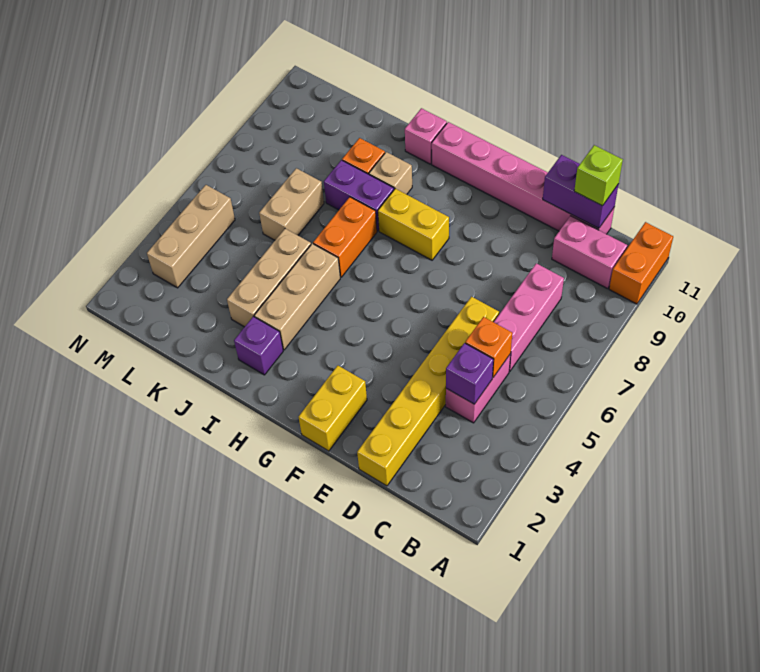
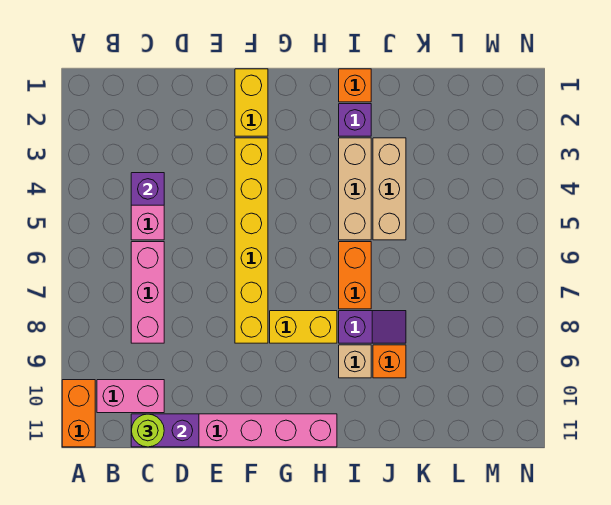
orange 1x1 brick [465,317,512,377] -> orange 1x1 brick moved to [339,69,371,102]
lime 1x1 brick [574,145,623,206] -> lime 1x1 round brick [131,414,164,447]
yellow 1x6 brick [357,297,499,486] -> yellow 1x6 brick moved to [235,138,268,343]
purple 1x2 brick [324,160,394,231] -> purple 1x2 slope [339,311,406,343]
pink 1x1 brick [405,108,447,164] -> none
tan 1x2 brick [259,168,324,240] -> none
tan 1x3 brick [147,185,235,288] -> none

